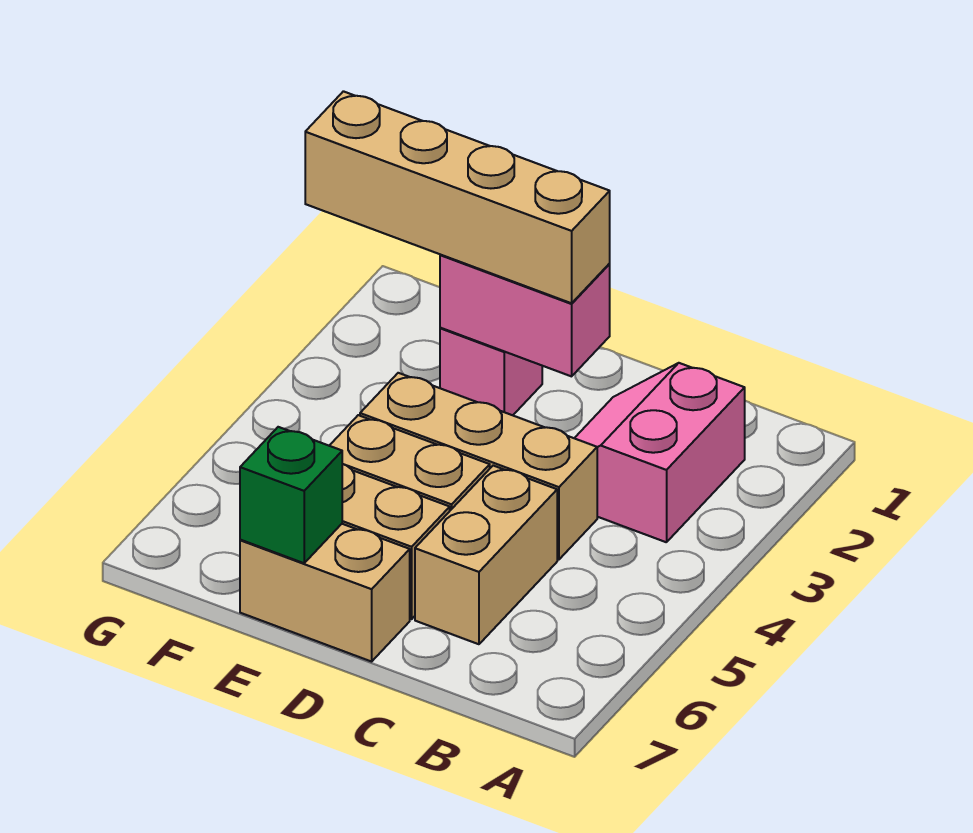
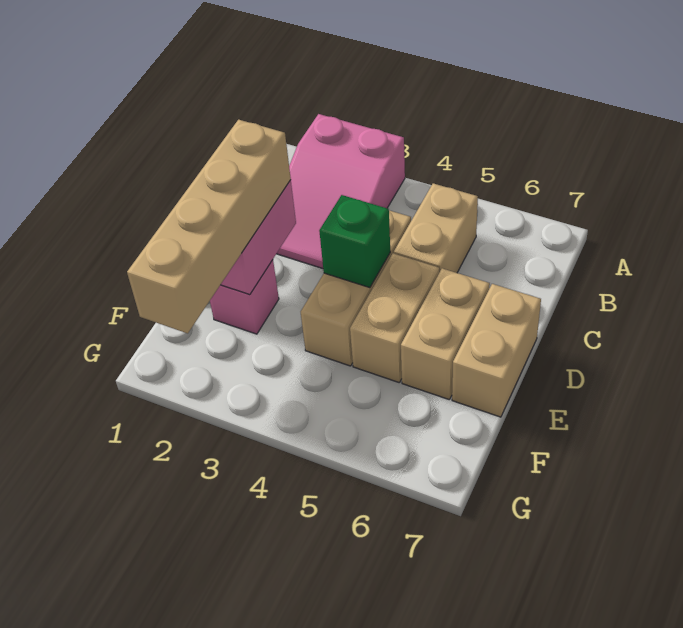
pink 2x2 slope [575,363,745,542] -> pink 2x3 slope [277,114,405,269]
tan 1x2 brick [415,466,557,644] -> tan 1x2 brick turned to [394,183,478,273]
green 1x1 brick [240,427,342,563] -> green 1x1 brick moved to [319,195,390,288]

